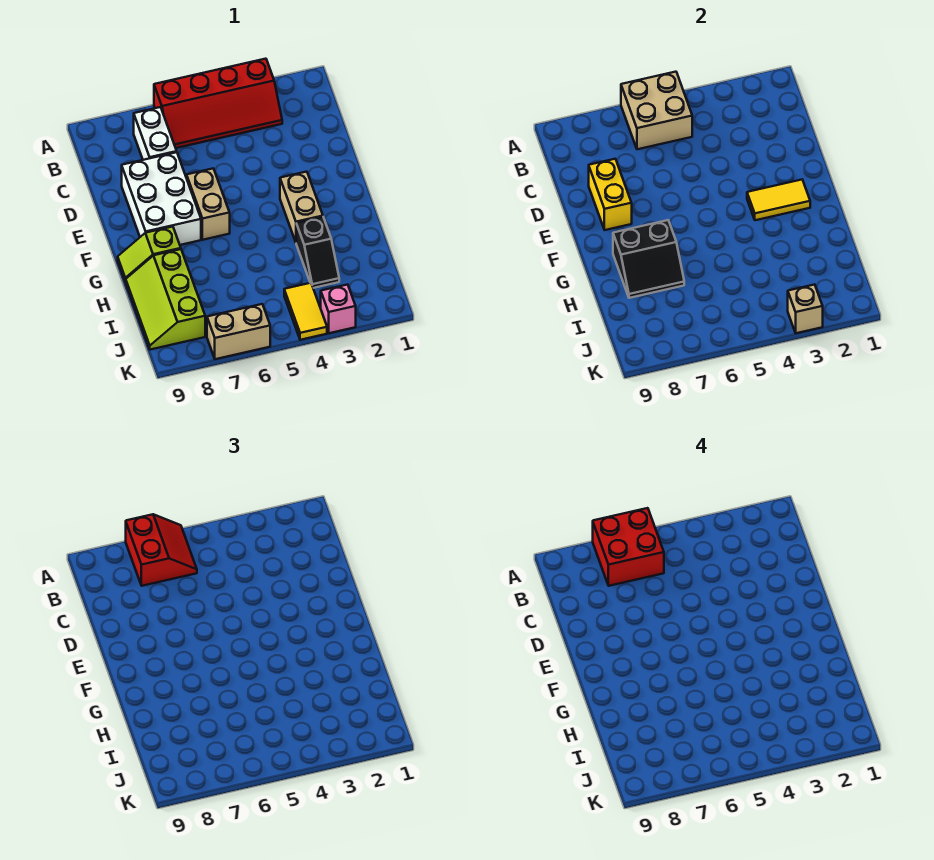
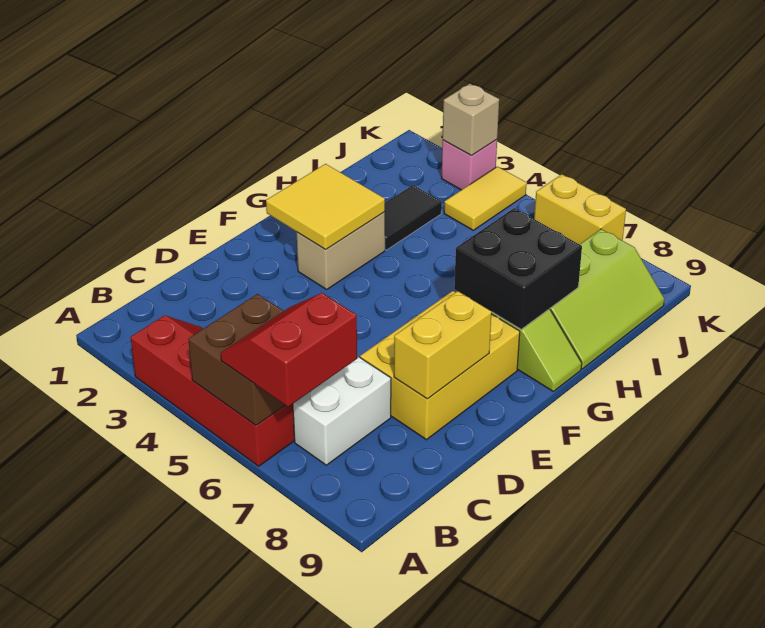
tan 2x2 brick [621,72,692,149] -> brown 2x2 brick [188,294,285,425]
red 2x2 brick [593,508,664,586] -> none
white 2x3 brick [122,152,201,245] -> yellow 2x3 brick [360,291,520,440]
tan 1x2 brick [187,169,230,240] -> none
yellow 1x2 tile [747,180,810,220] -> yellow 2x2 tile [266,164,385,249]
black 2x2 slope [613,220,684,298] -> black 2x2 brick [454,208,582,329]
black 1x2 slope [296,217,339,288] -> black 1x2 tile [385,185,442,250]
tan 1x2 brick [207,304,270,359] -> yellow 1x2 brick [534,174,626,244]

